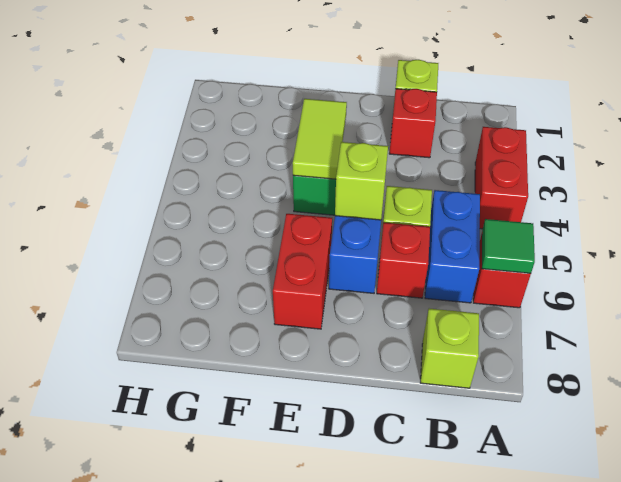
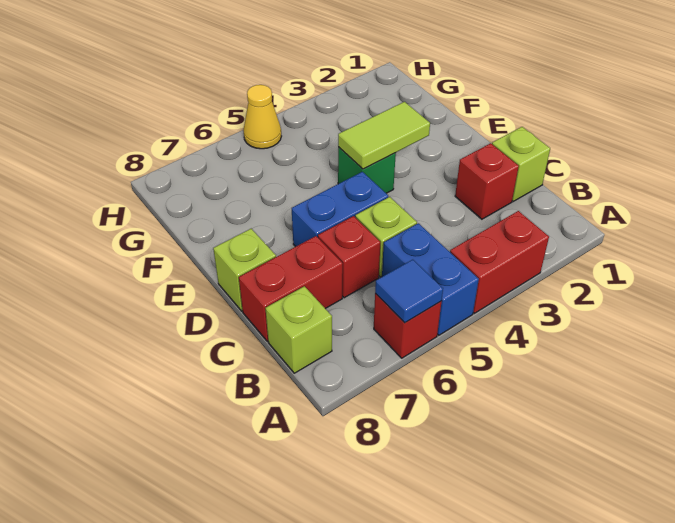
green 1x1 tile [482,219,535,273] -> blue 1x1 tile [375,260,443,323]
blue 1x2 brick [425,190,480,303] -> blue 1x2 brick turned to [382,223,479,335]
lime 1x1 brick [335,142,388,220] -> lime 1x1 brick moved to [213,229,276,311]
red 1x2 brick [273,214,332,329] -> red 1x2 brick moved to [239,236,343,341]
none -> yellow 1x1 cone [243,85,281,149]

